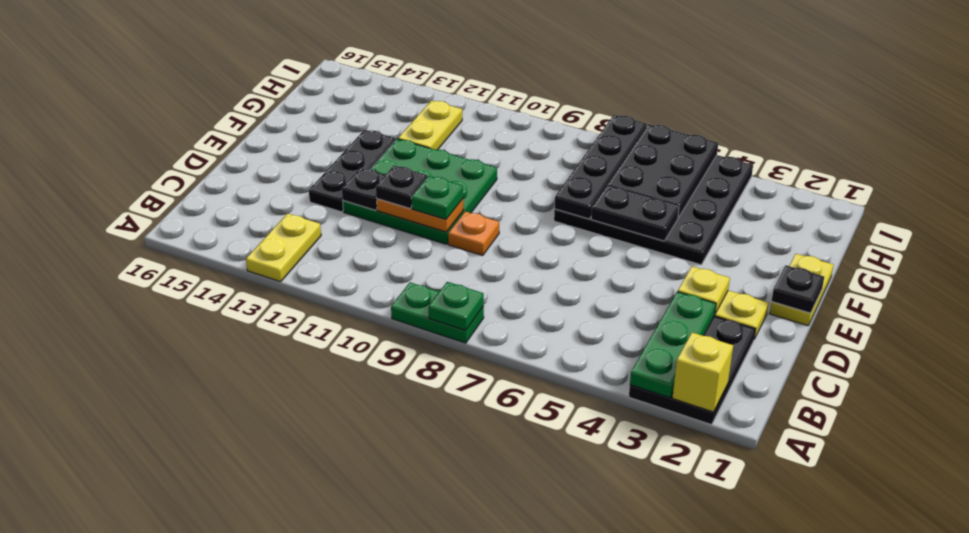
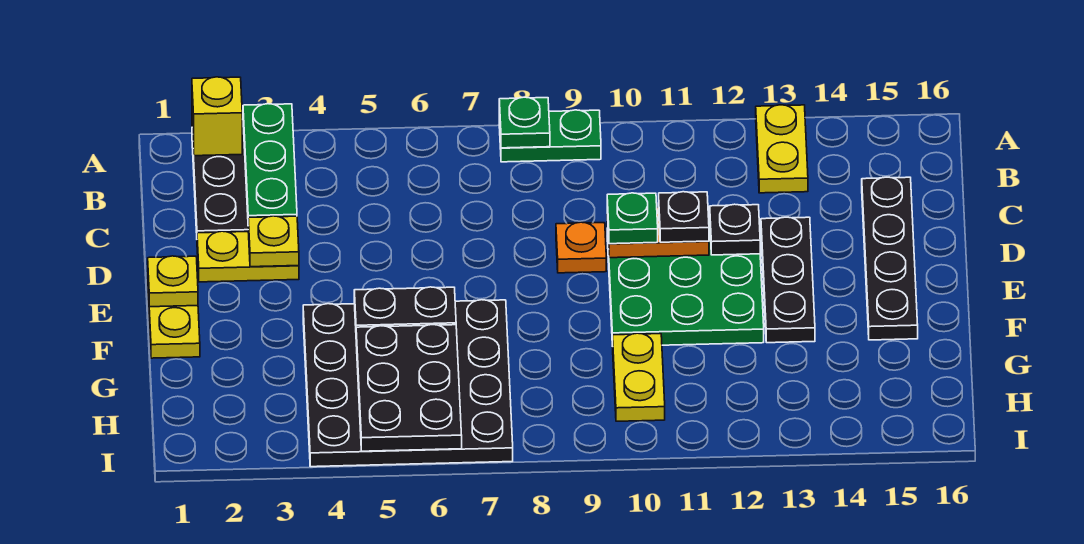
black 1x1 plate [772,265,824,313] -> yellow 1x1 plate [148,256,198,307]
black 1x4 plate [554,115,647,219] -> black 1x4 plate moved to [862,177,918,340]
yellow 1x2 plate [398,101,462,150] -> yellow 1x2 plate moved to [613,333,665,421]

